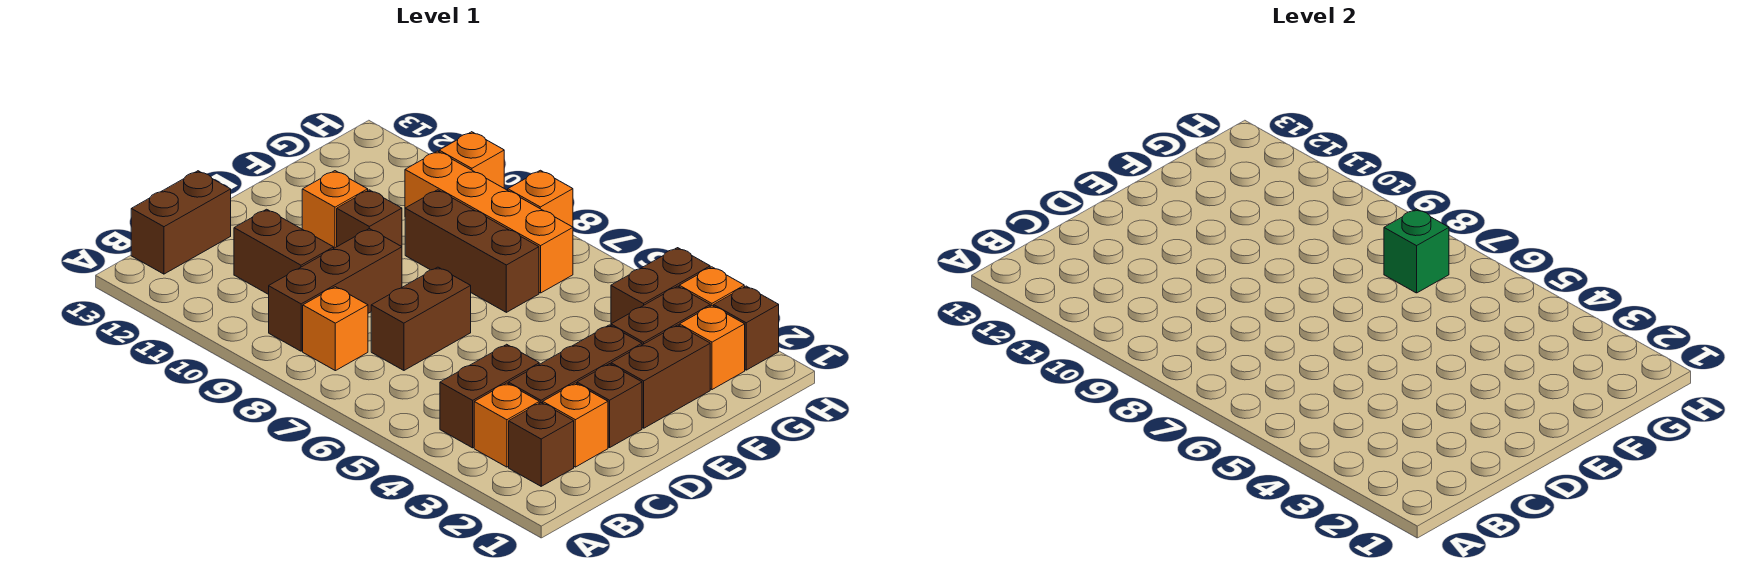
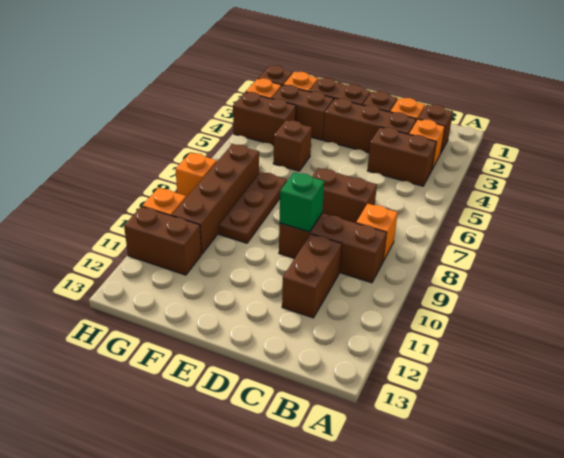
brown 1x2 brick [131,171,231,274] -> brown 1x2 brick moved to [124,206,201,275]
brown 1x1 brick [337,190,402,247] -> brown 1x1 brick moved to [273,120,312,171]
orange 1x1 brick [302,171,368,248] -> none
brown 1x3 brick [405,190,539,312] -> brown 1x3 plate [219,172,287,243]
orange 1x4 brick [405,151,573,293] -> brown 1x4 brick [172,144,259,254]
green 1x1 brick [1384,209,1449,293] -> green 1x1 brick moved to [279,172,324,232]

